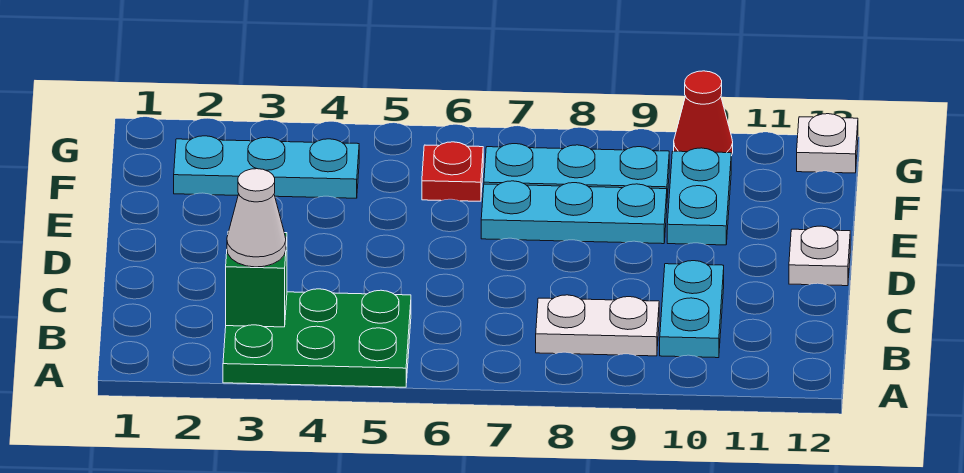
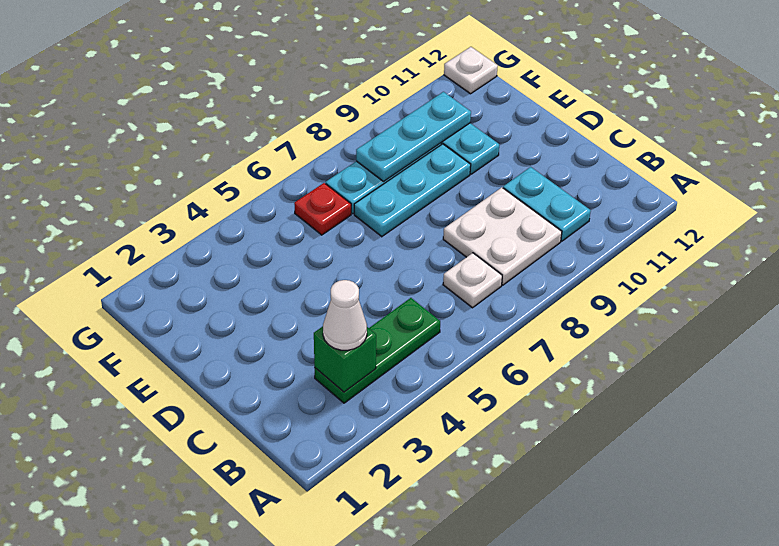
green 2x3 plate [223,289,411,387] -> green 1x3 plate [315,298,440,403]
white 1x2 plate [536,295,659,356] -> white 2x2 plate [443,187,562,285]
white 1x1 plate [789,226,850,286] -> white 1x1 plate moved to [443,253,502,308]
cyan 1x3 plate [174,136,359,198] -> cyan 1x3 plate moved to [356,92,471,182]
red 1x1 cone [674,71,733,156] -> none

